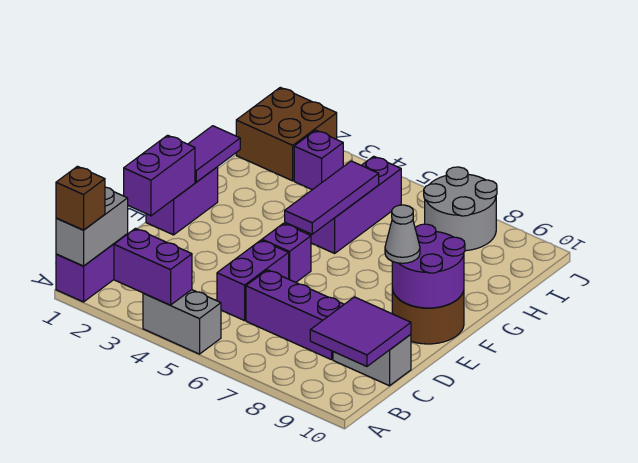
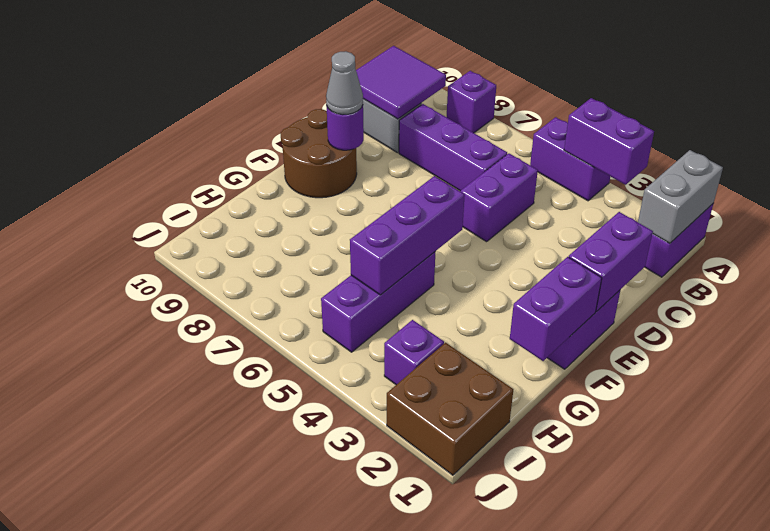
brown 1x1 brick [56,166,105,230] -> none
grey 1x2 brick [143,290,221,354] -> purple 1x2 brick [530,117,610,201]
purple 1x1 brick [262,223,311,282] -> purple 1x1 brick moved to [447,71,496,133]
purple 2x2 round brick [392,224,465,308] -> purple 1x1 round brick [327,105,364,150]
purple 1x2 tile [188,126,240,182] -> purple 1x2 brick [510,257,602,361]
purple 1x3 tile [285,161,379,234] -> purple 1x3 brick [350,176,465,295]
grey 2x2 round brick [424,167,497,251] -> none

